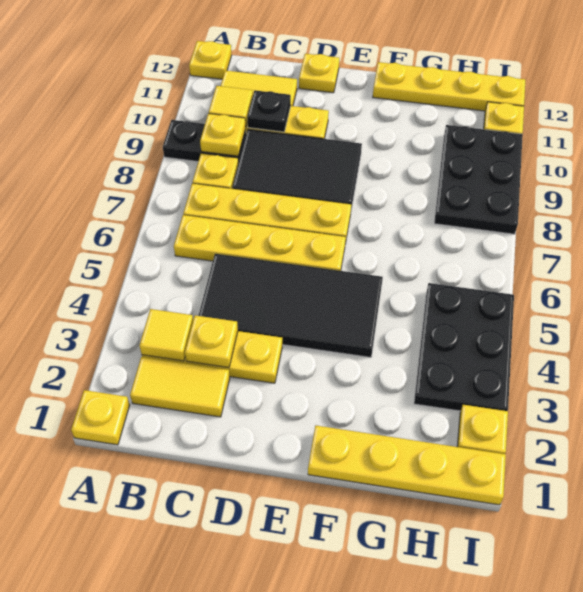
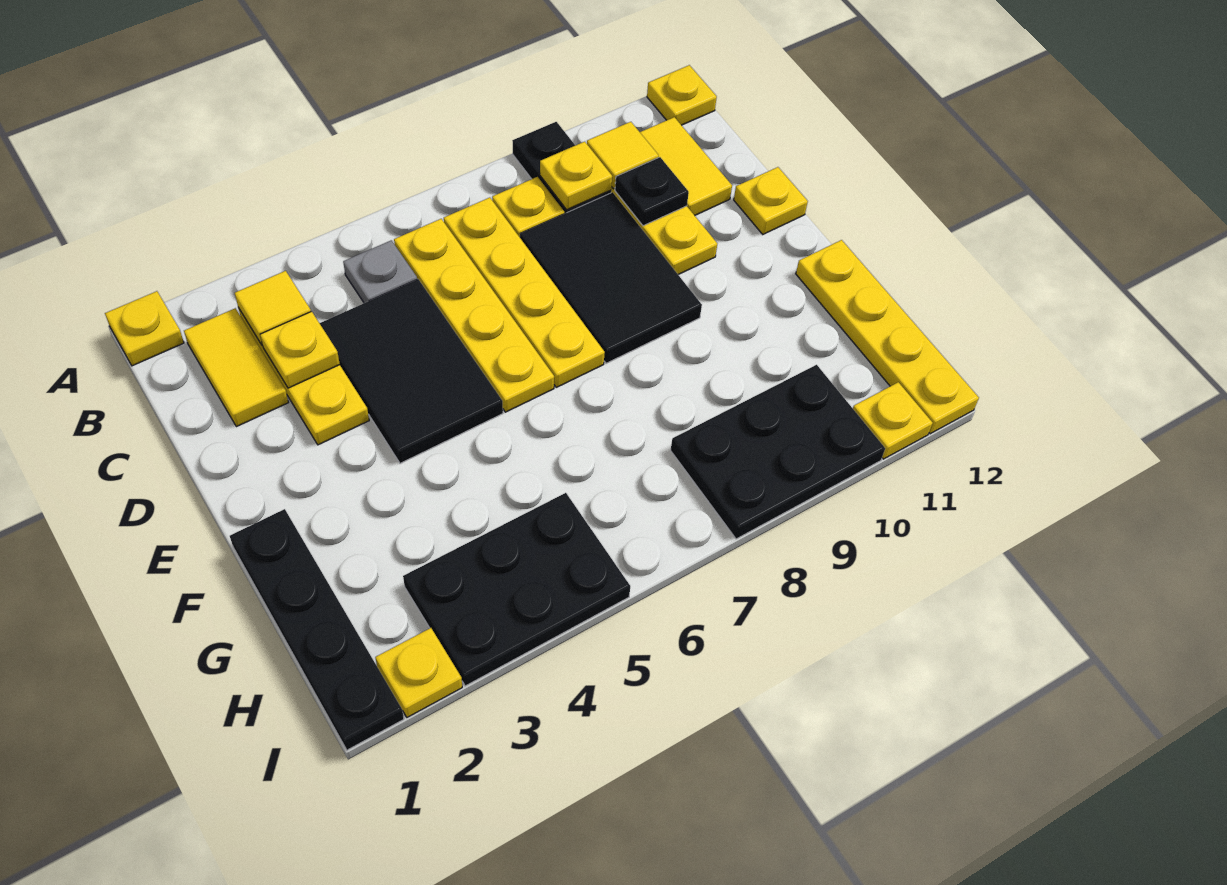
none -> grey 1x1 plate [343,240,417,303]
black 2x4 tile [199,254,383,357] -> black 2x3 tile [320,279,503,463]
yellow 1x4 plate [308,426,506,505] -> black 1x4 plate [230,509,404,750]

